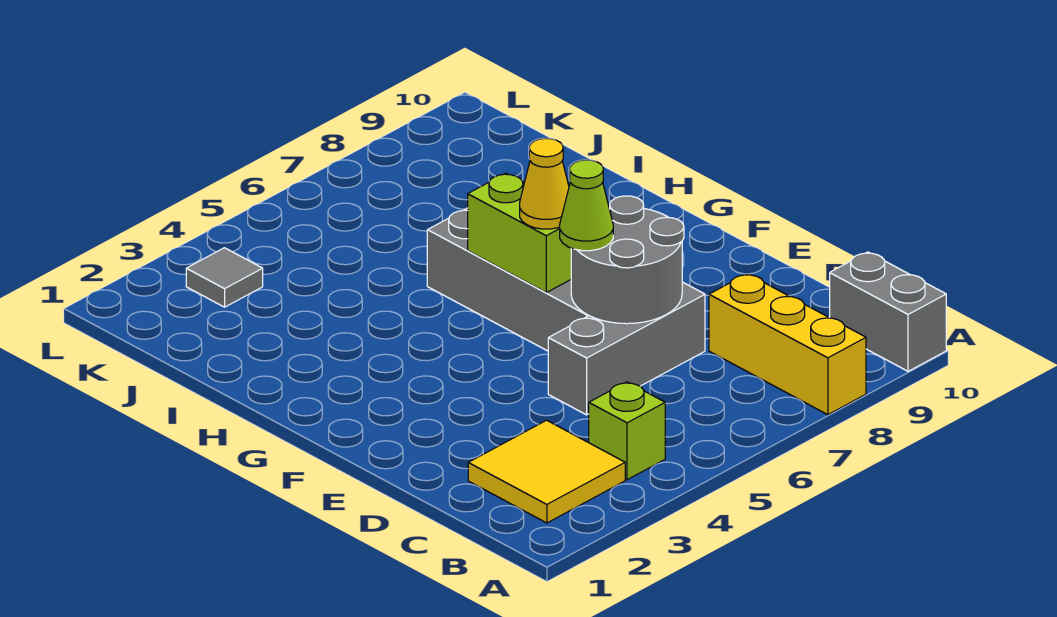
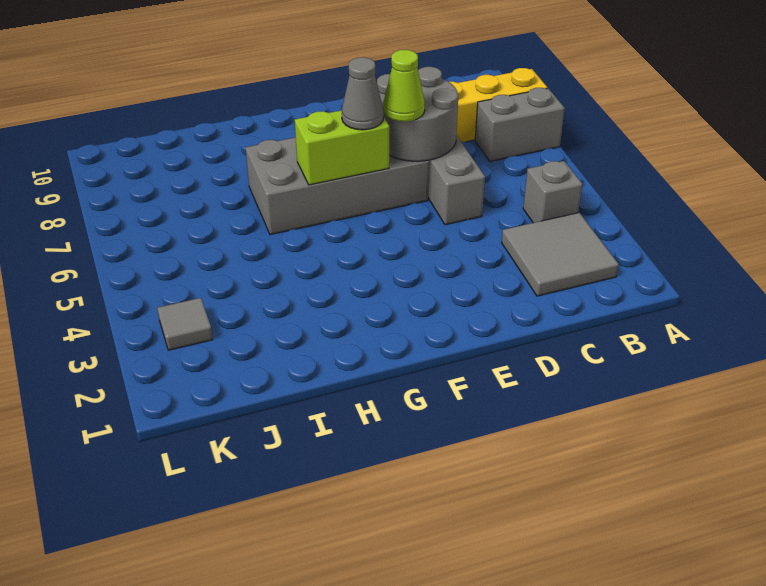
grey 1x2 brick [830,252,946,371] -> grey 1x2 brick moved to [475,88,565,161]
yellow 2x2 tile [468,420,625,523] -> grey 2x2 tile [502,212,619,296]
lime 1x1 brick [589,382,665,480] -> grey 1x1 brick [523,161,582,223]
yellow 1x1 cone [520,138,569,229] -> grey 1x1 cone [342,57,384,130]

